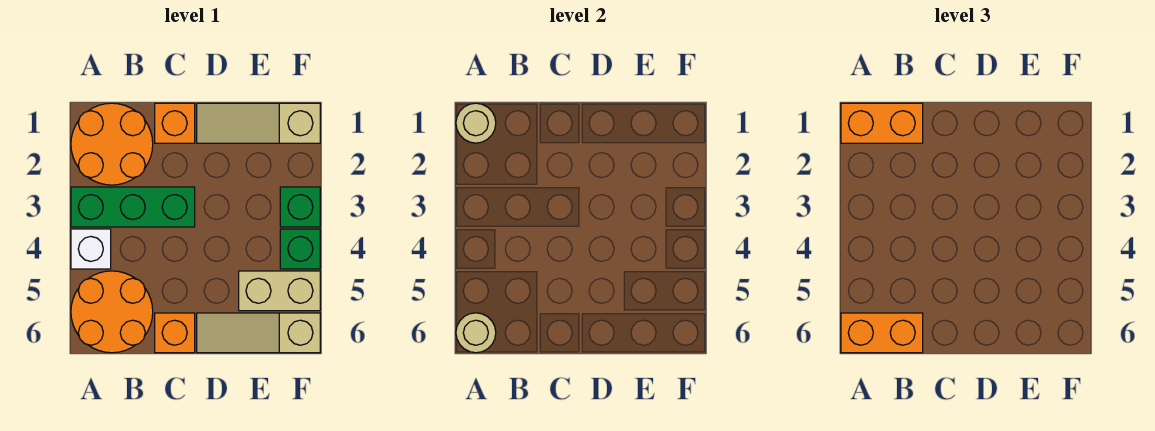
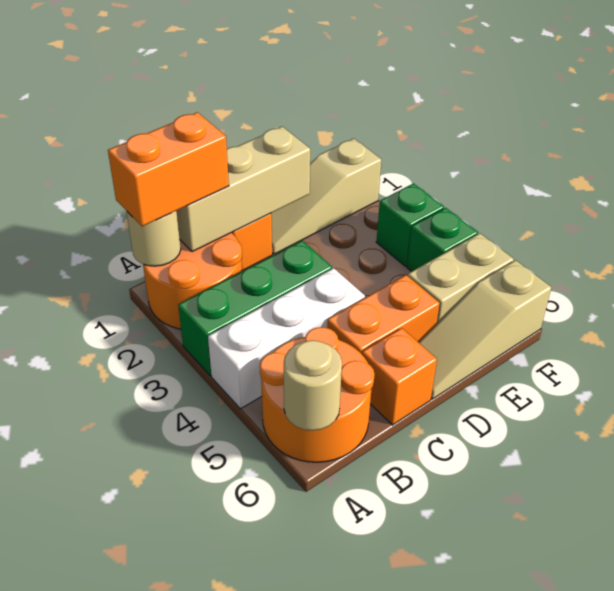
white 1x1 brick [71,229,111,269] -> white 1x3 brick [208,268,365,409]
orange 1x2 brick [841,313,923,353] -> orange 1x2 brick moved to [327,275,440,354]
none -> tan 1x3 brick [177,127,310,252]

